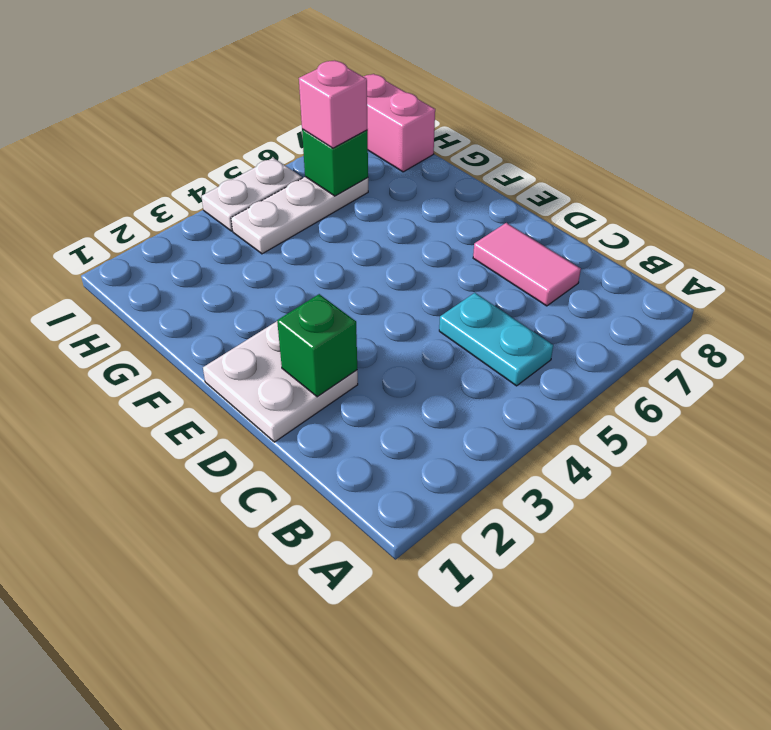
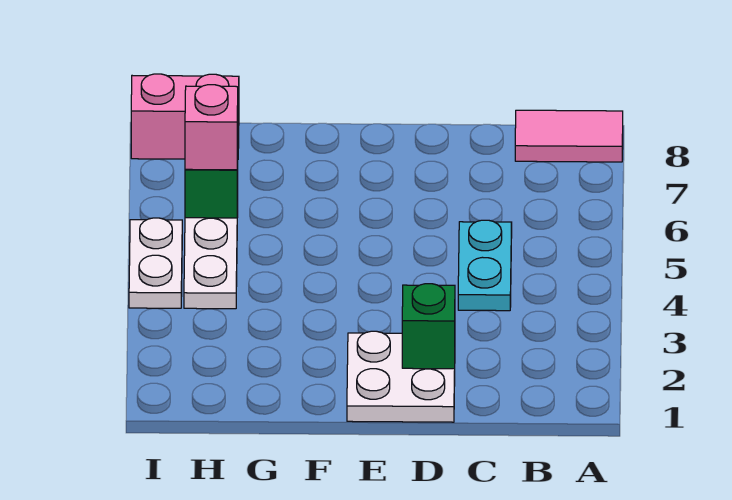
cyan 1x2 plate [439,293,553,386] -> cyan 1x2 plate turned to [458,220,512,311]
pink 1x2 tile [473,223,581,306] -> pink 1x2 tile moved to [515,110,623,162]

